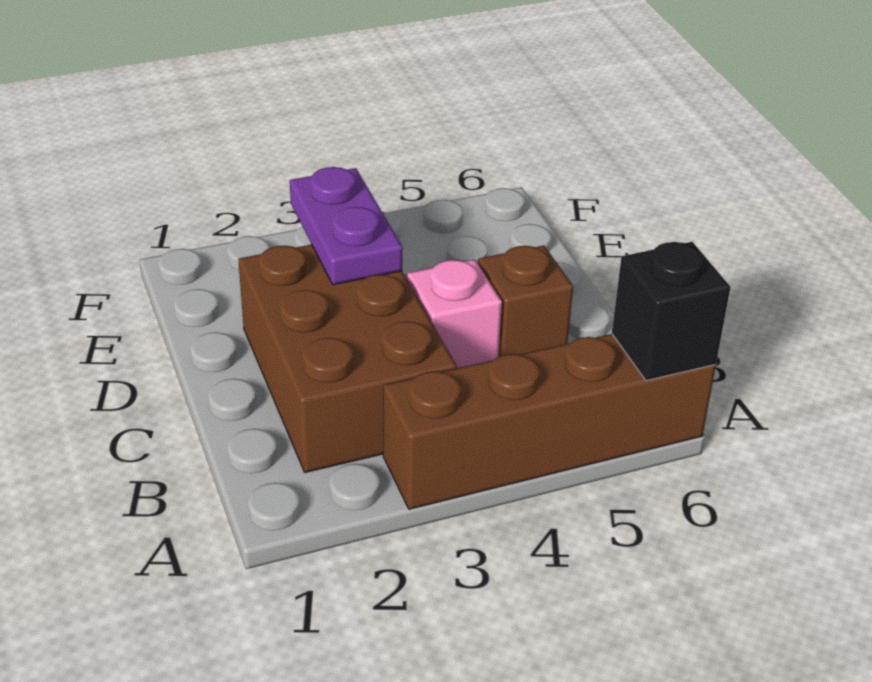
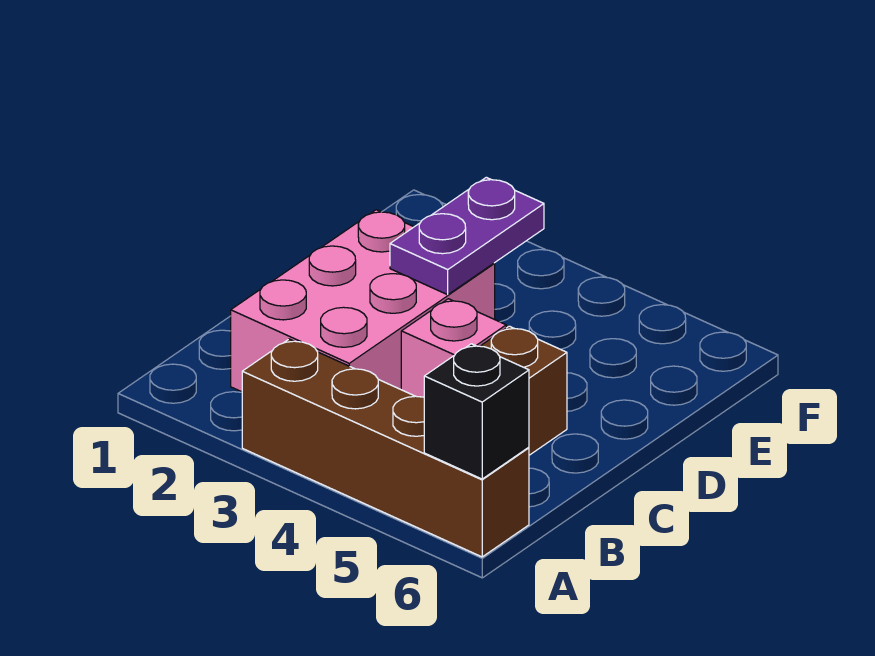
brown 2x3 brick [238,244,457,472] -> pink 2x3 brick [231,210,495,392]

